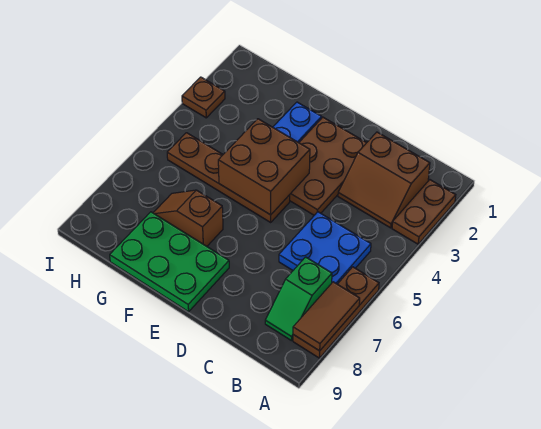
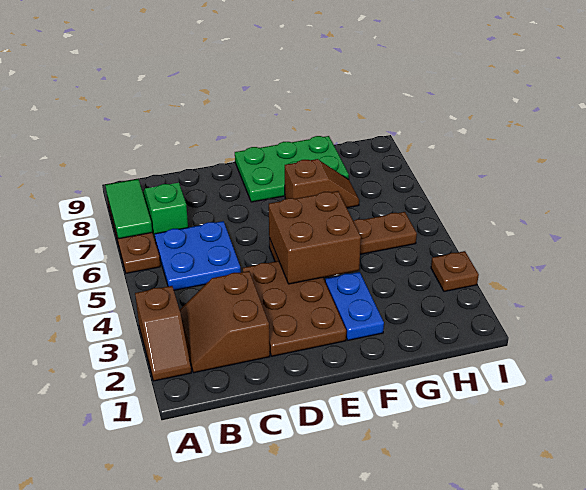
brown 1x2 plate [392,180,456,244] -> brown 1x2 slope [135,286,191,381]
brown 1x2 tile [293,282,360,351] -> green 1x2 tile [106,179,152,239]
brown 2x2 slope [338,132,430,228] -> brown 2x2 slope turned to [180,271,270,373]

